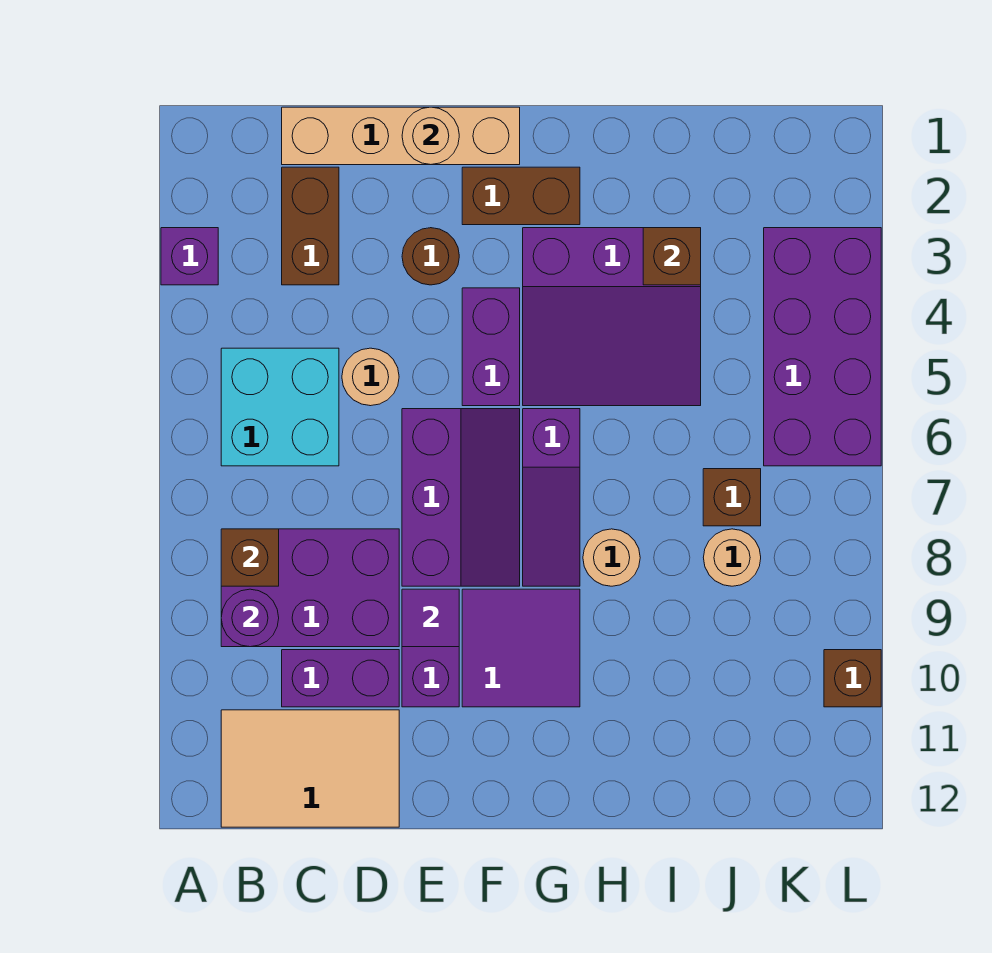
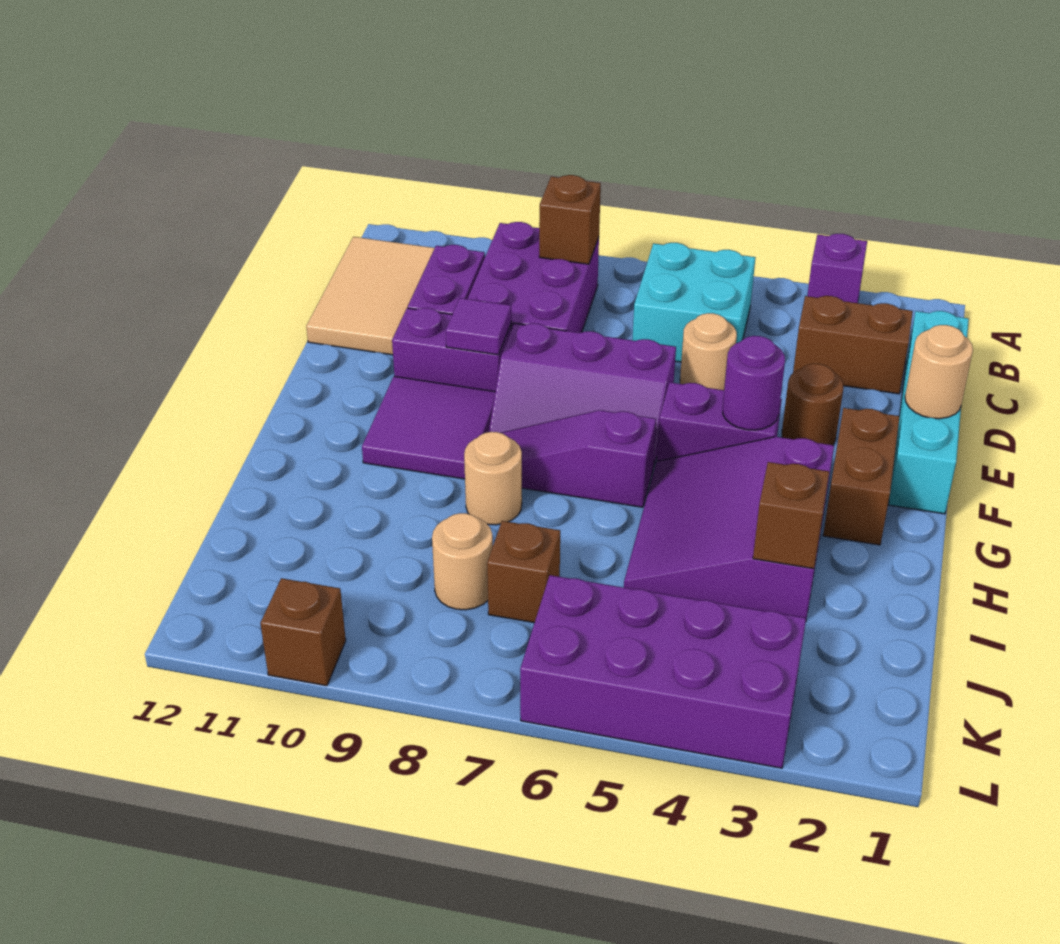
purple 1x1 round brick [221,589,279,647] -> purple 1x1 round brick moved to [723,336,785,430]
tan 1x4 brick [282,107,520,165] -> cyan 1x4 brick [888,311,969,514]

